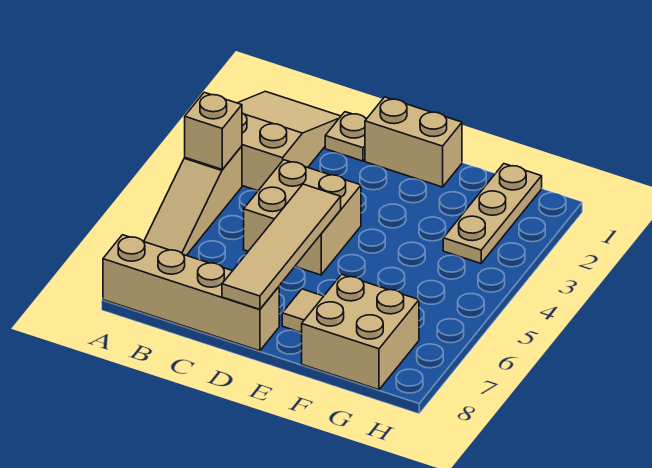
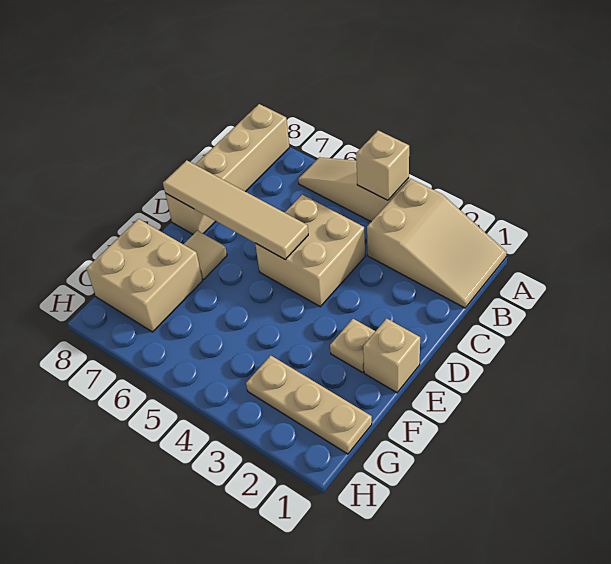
tan 1x1 plate [325,112,366,161] -> tan 1x1 plate moved to [330,319,375,372]
tan 1x2 brick [365,97,462,187] -> tan 1x1 brick [363,318,420,393]

